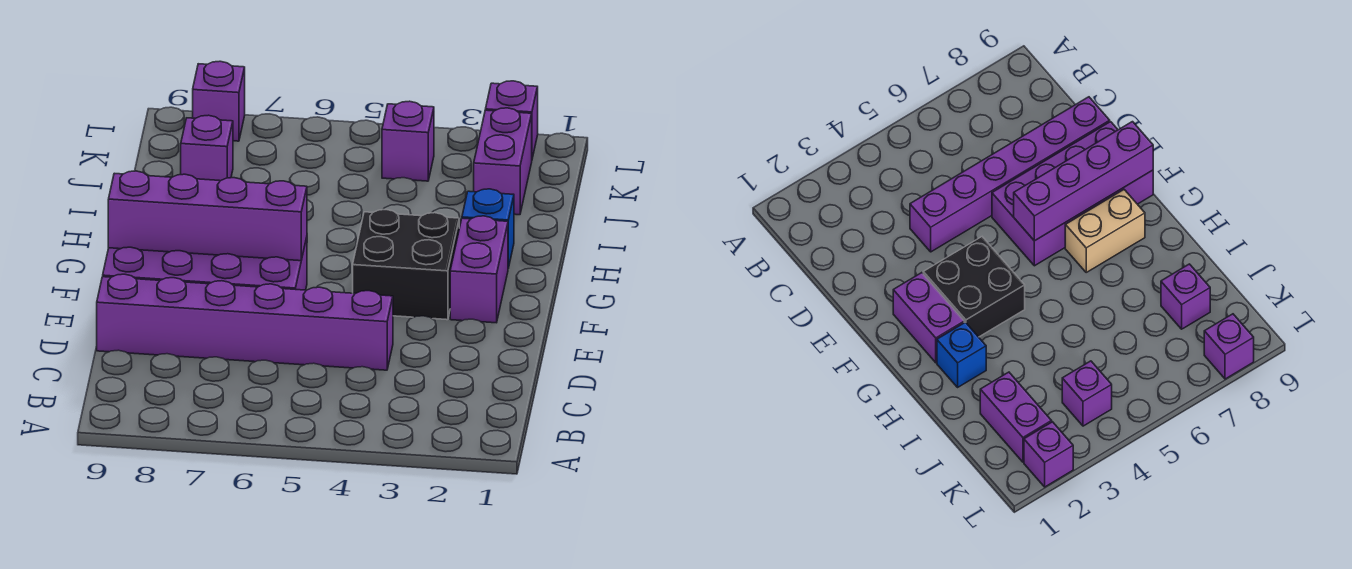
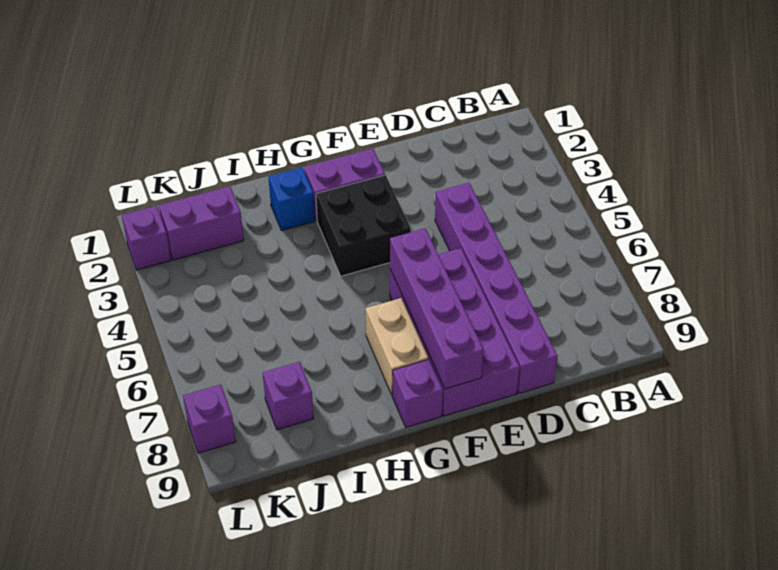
purple 1x1 brick [382,101,434,181] -> purple 1x1 brick moved to [392,359,443,427]

